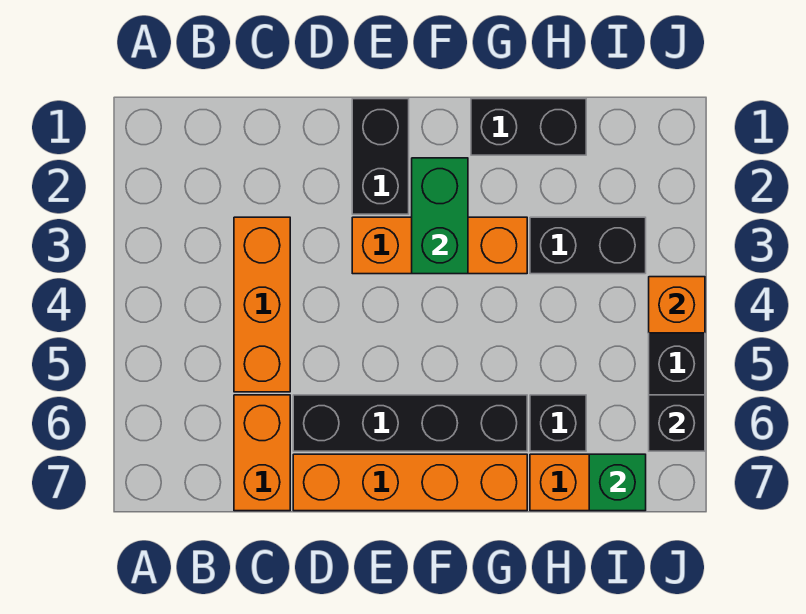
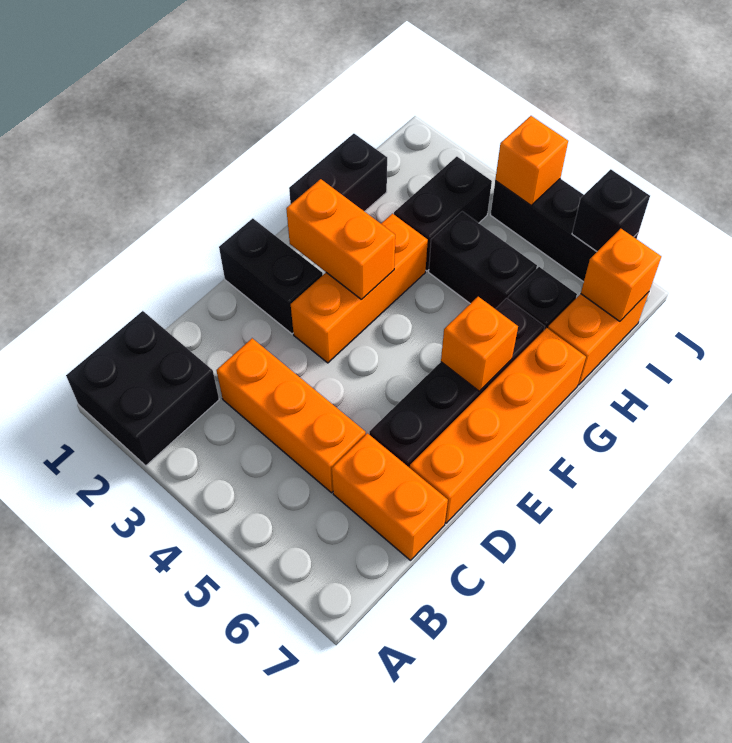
none -> black 2x2 brick [66,311,219,466]
green 1x2 brick [412,158,468,274] -> orange 1x2 brick [286,179,395,300]
none -> orange 1x1 brick [441,297,518,391]
none -> black 1x2 brick [429,211,537,309]
green 1x1 brick [589,454,646,511] -> orange 1x1 brick [581,229,661,321]

